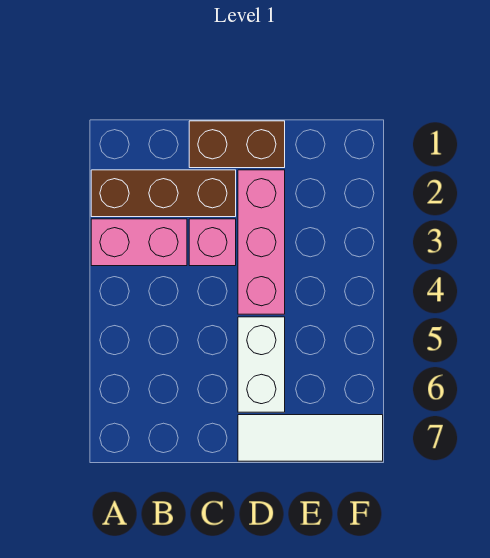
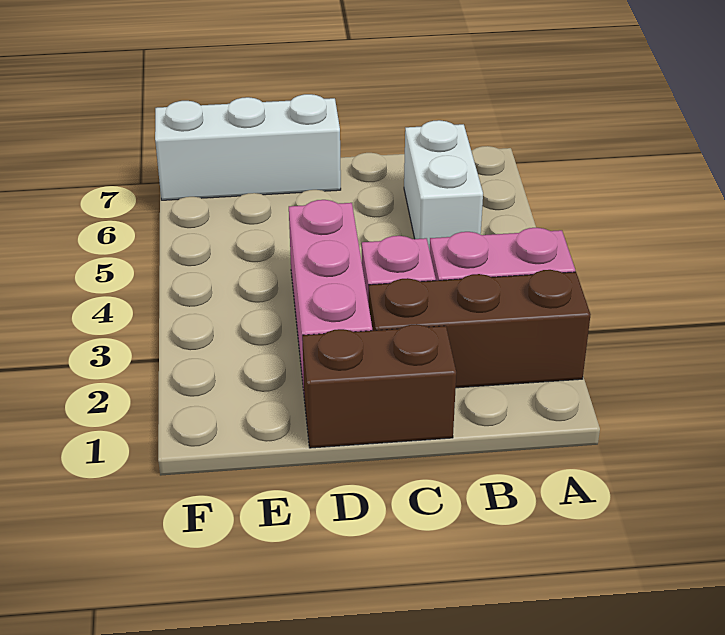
white 1x2 brick [238,317,285,412] -> white 1x2 brick moved to [404,120,483,250]
white 1x3 tile [238,415,383,461] -> white 1x3 brick [155,94,341,200]

